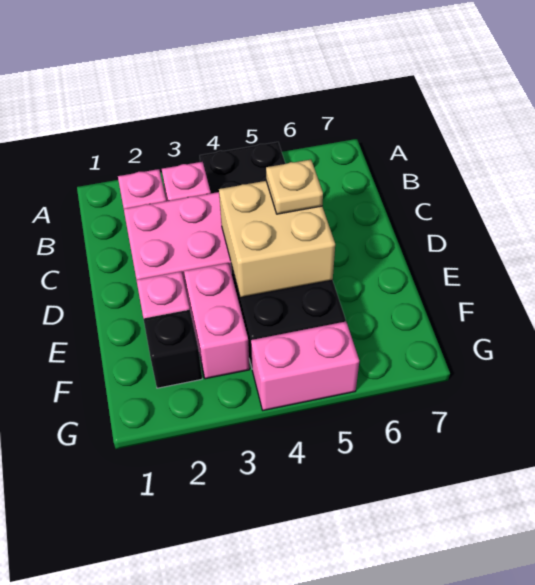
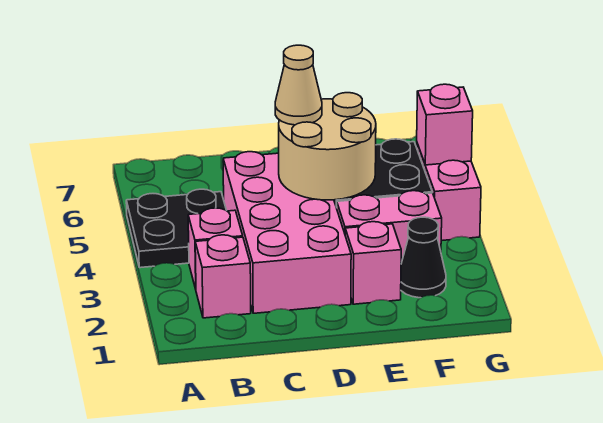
tan 2x2 brick [219,181,335,298] -> tan 2x2 round brick [279,93,376,200]
tan 1x1 plate [266,160,323,214] -> tan 1x1 cone [275,45,322,125]
black 1x1 brick [143,310,202,388] -> black 1x1 cone [401,217,446,298]
none -> pink 1x1 brick [417,84,473,165]

